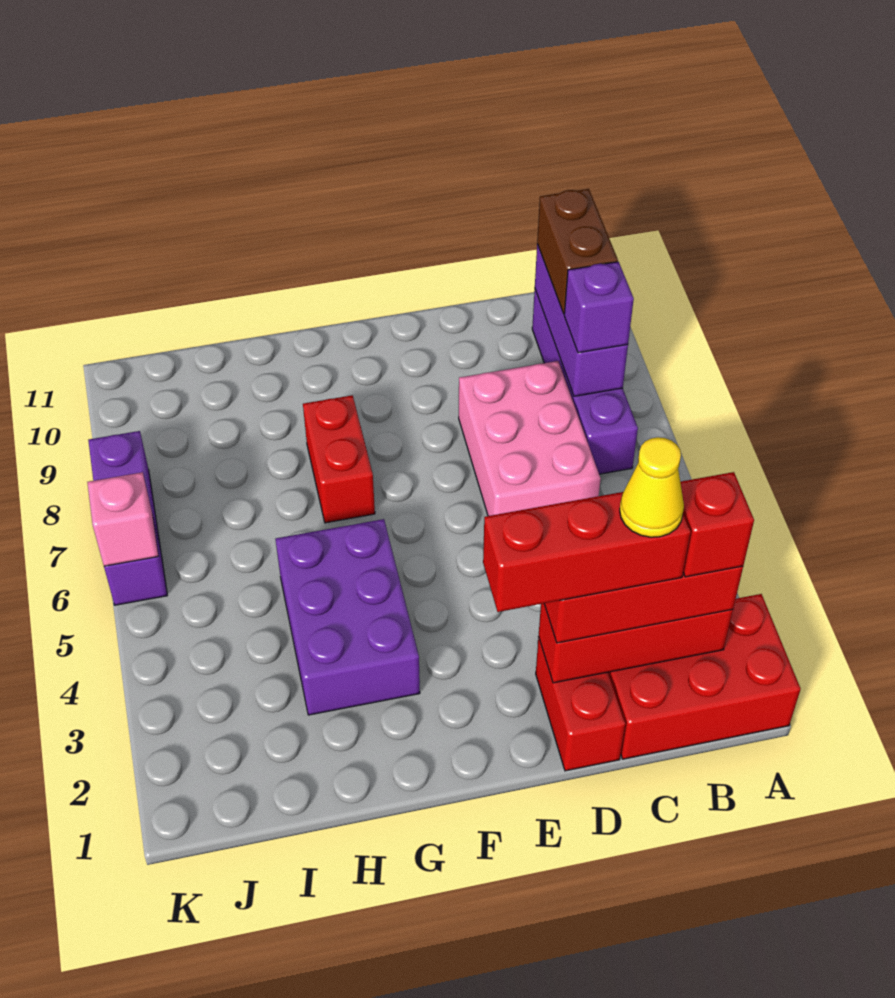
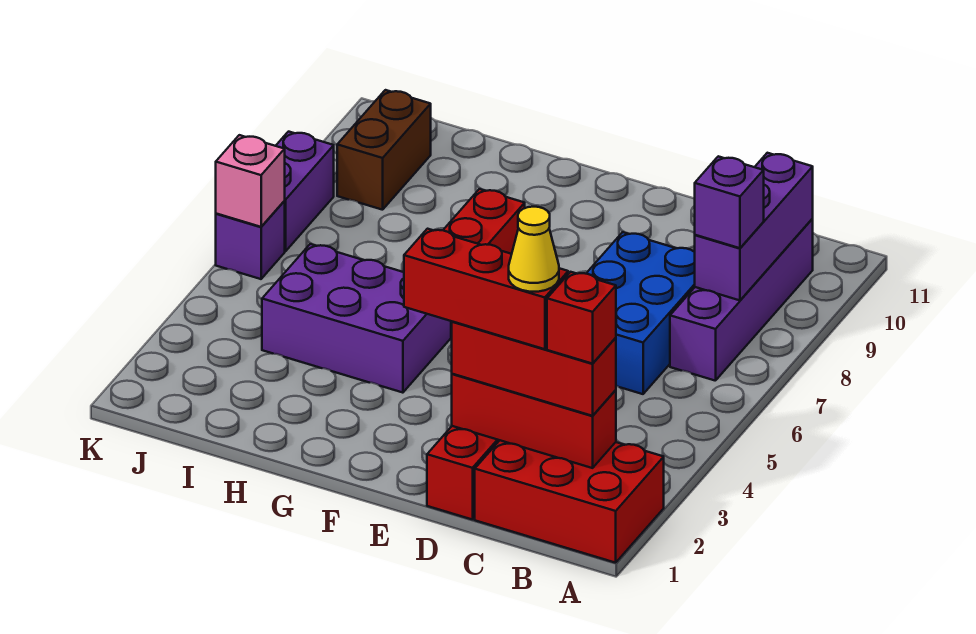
brown 1x2 brick [537,189,618,314] -> brown 1x2 brick moved to [337,90,431,210]
pink 2x3 brick [459,361,601,516] -> blue 2x3 brick [586,232,695,394]
purple 2x3 brick [275,519,420,715] -> purple 2x3 brick turned to [262,244,451,393]

